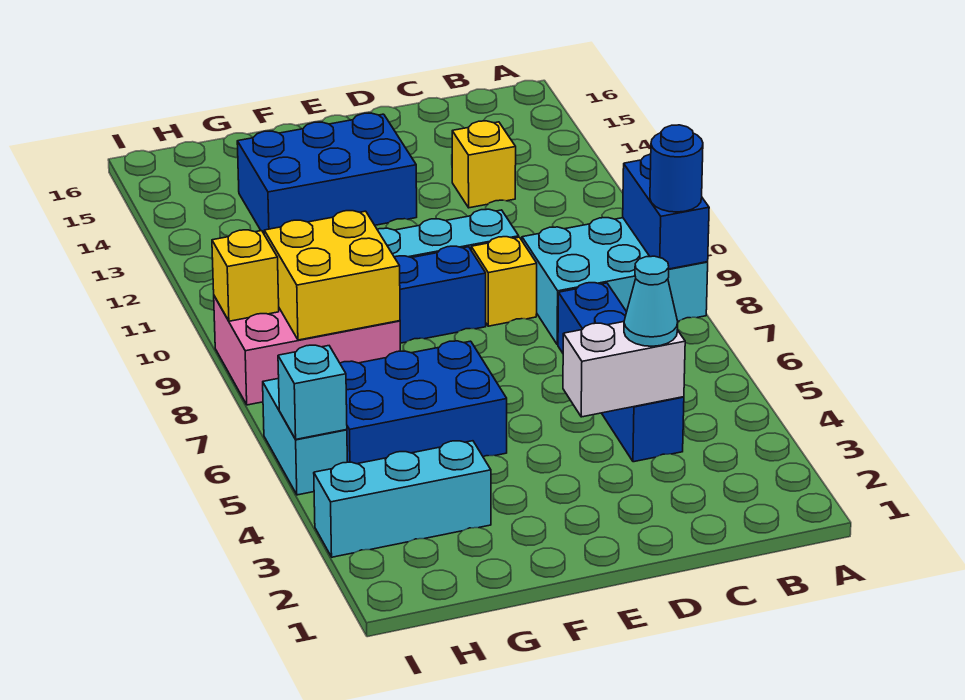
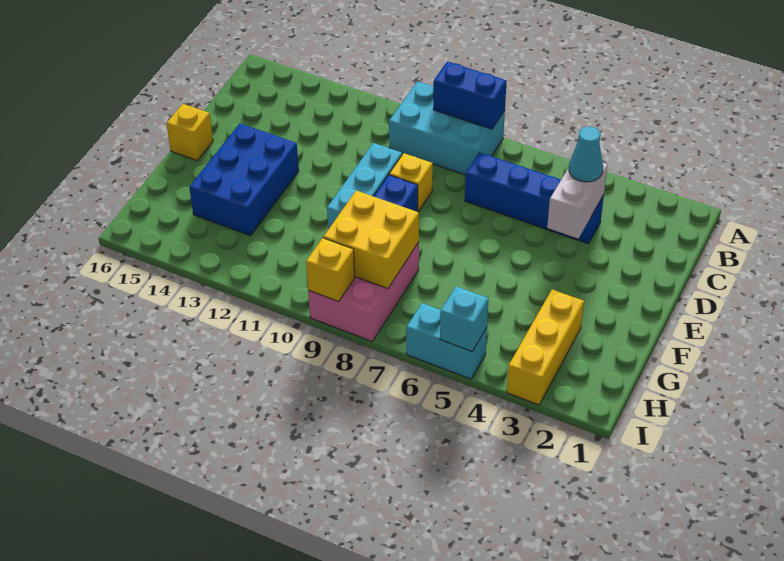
cyan 2x3 brick [522,218,708,345] -> cyan 2x3 brick turned to [389,81,505,175]
blue 1x1 round brick [650,125,703,212] -> none
yellow 1x1 brick [452,121,516,208] -> yellow 1x1 brick moved to [166,104,213,160]
blue 2x3 brick [340,341,507,464] -> none
cyan 1x3 brick [314,441,491,557] -> yellow 1x3 brick [507,289,584,405]

